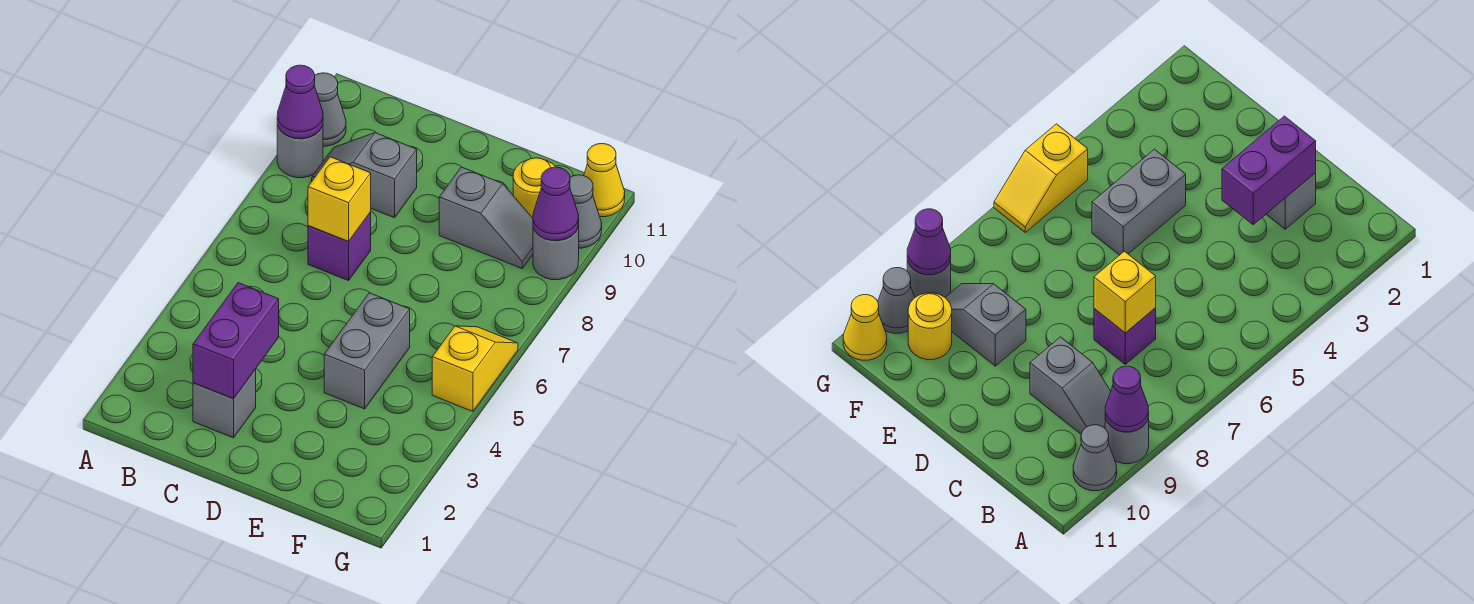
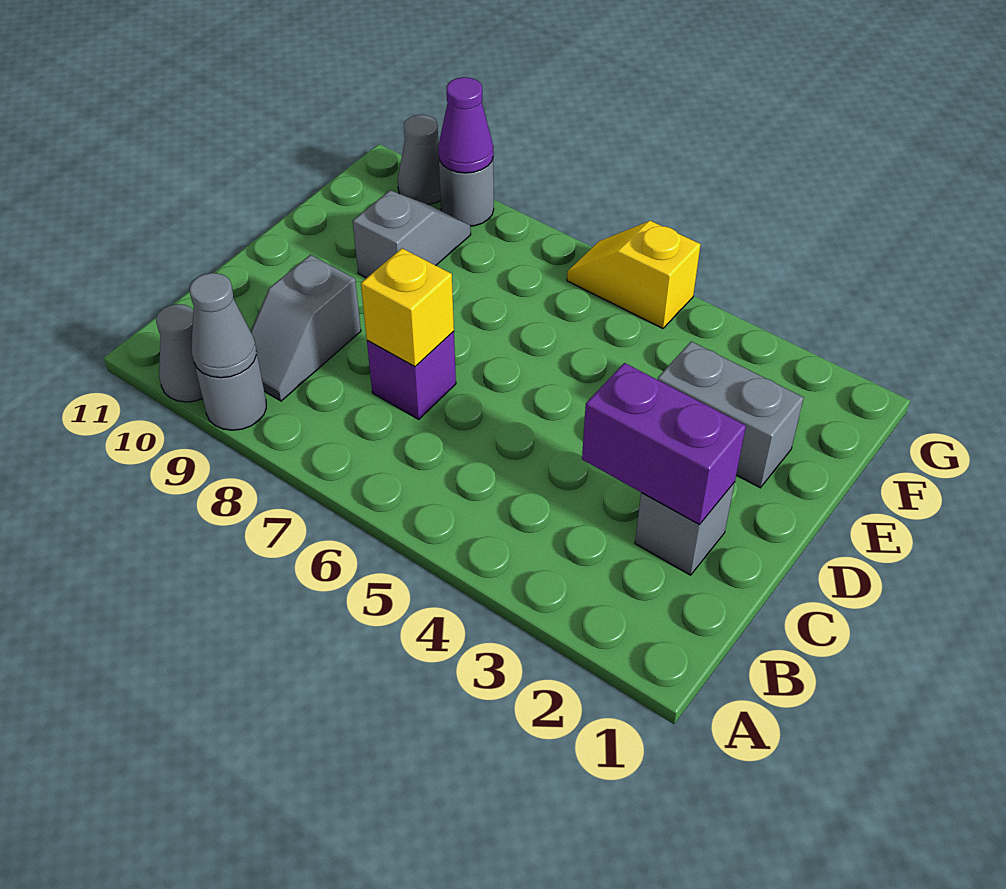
purple 1x1 cone [277,65,323,139] -> grey 1x1 cone [190,273,256,378]
grey 1x2 brick [324,293,410,409] -> grey 1x2 brick moved to [657,341,804,488]
yellow 1x1 round brick [513,158,555,218] -> none
yellow 1x1 cone [584,144,625,217] -> none

